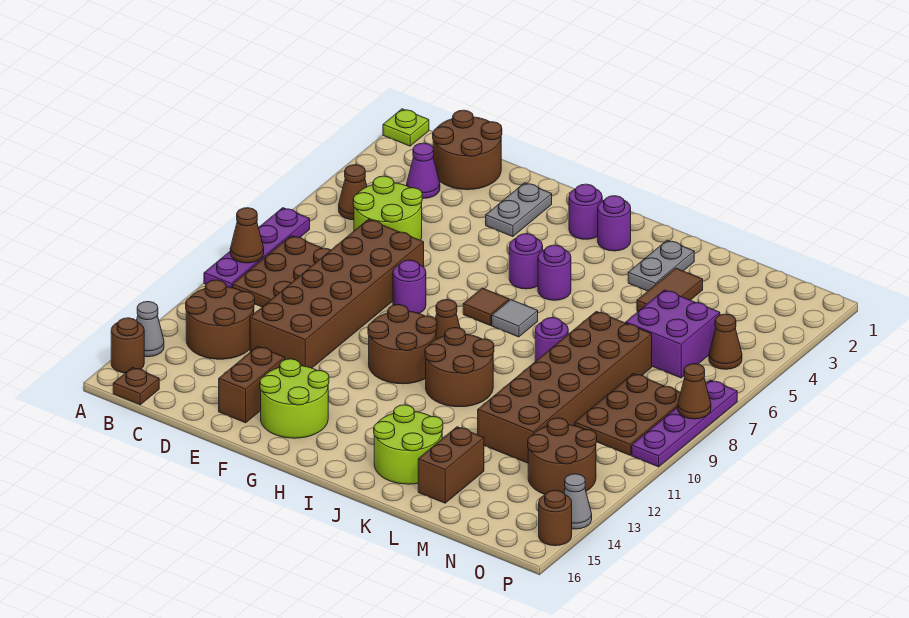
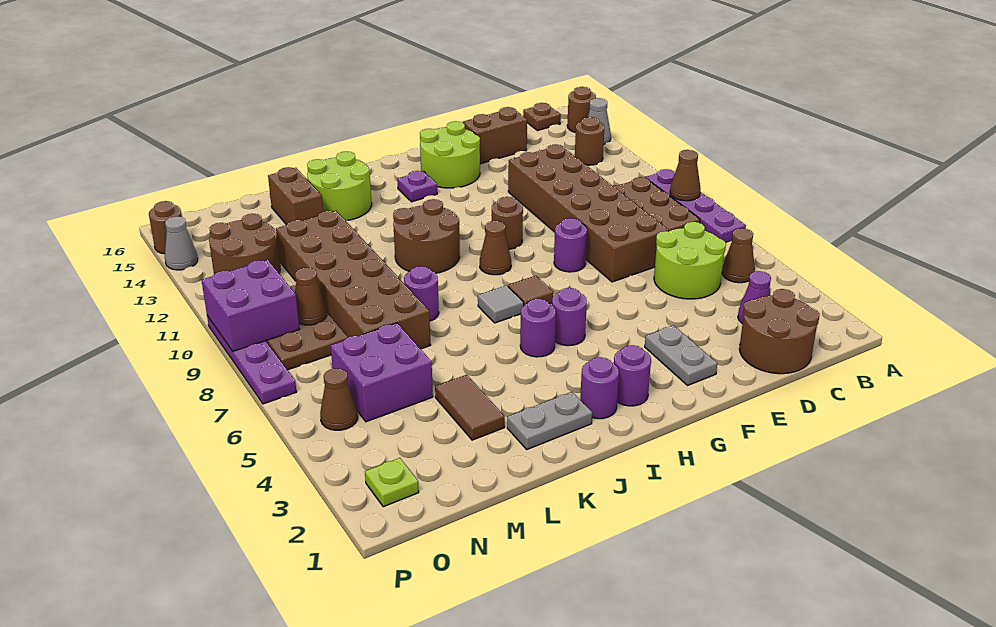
lime 1x1 plate [383,109,429,146] -> lime 1x1 plate moved to [365,458,419,507]
brown 2x2 round brick [186,280,255,359] -> brown 1x1 round brick [575,117,604,165]
brown 1x2 brick [219,346,285,423] -> brown 1x2 brick turned to [463,107,527,164]
brown 2x2 round brick [368,305,437,384] -> brown 1x1 round brick [492,197,523,249]
none -> purple 1x1 plate [397,171,437,202]
grey 1x2 plate [628,240,694,291] -> grey 1x2 plate turned to [507,392,592,449]
none -> purple 2x2 brick [202,260,299,351]
brown 1x1 cone [678,364,711,419] -> brown 1x1 cone moved to [295,268,327,325]

